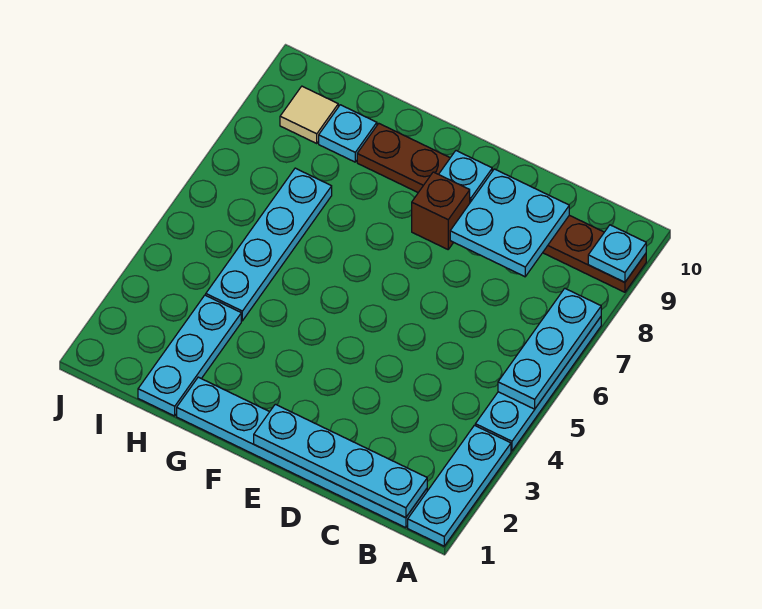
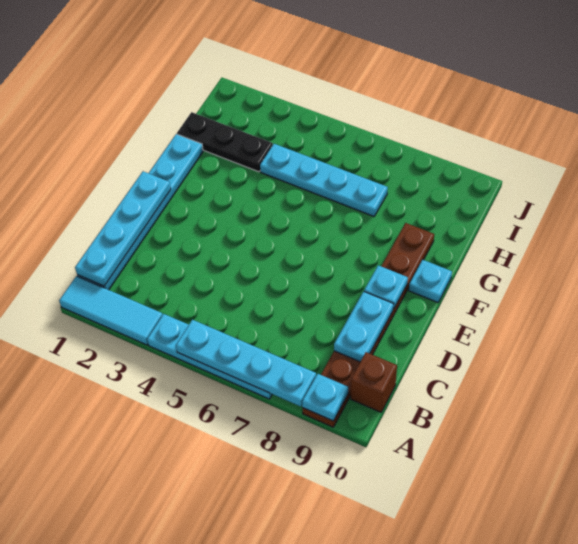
cyan 1x3 plate [408,425,511,546] -> cyan 1x3 tile [59,276,162,345]
cyan 1x3 plate [498,288,601,409] -> cyan 1x4 plate [176,320,316,407]
cyan 2x2 plate [450,169,569,277] -> cyan 1x2 plate [334,291,394,362]
brown 1x1 brick [412,172,470,249] -> brown 1x1 brick moved to [351,352,397,412]
cyan 1x3 plate [138,295,241,416] -> black 1x3 plate [177,112,273,172]
cyan 1x1 plate [319,105,377,162] -> cyan 1x1 plate moved to [409,260,452,303]
tan 1x1 tile [280,86,338,143] -> none

